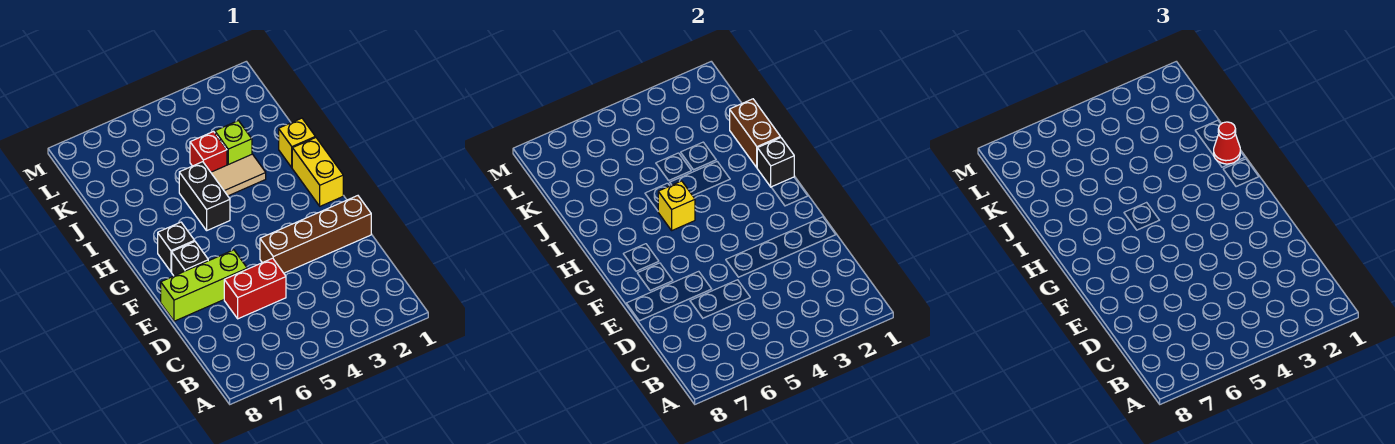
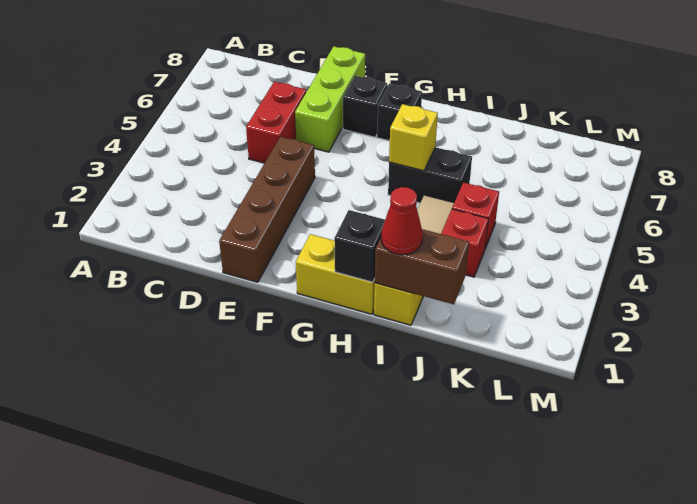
lime 1x1 brick [215,121,252,165] -> red 1x1 brick [441,209,488,277]

